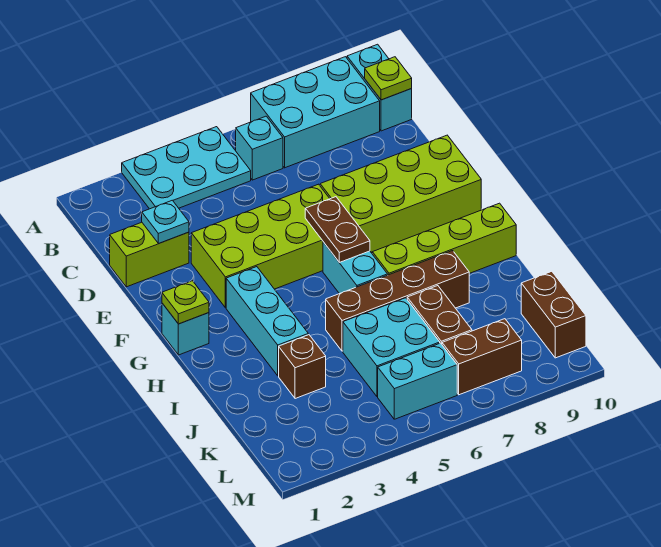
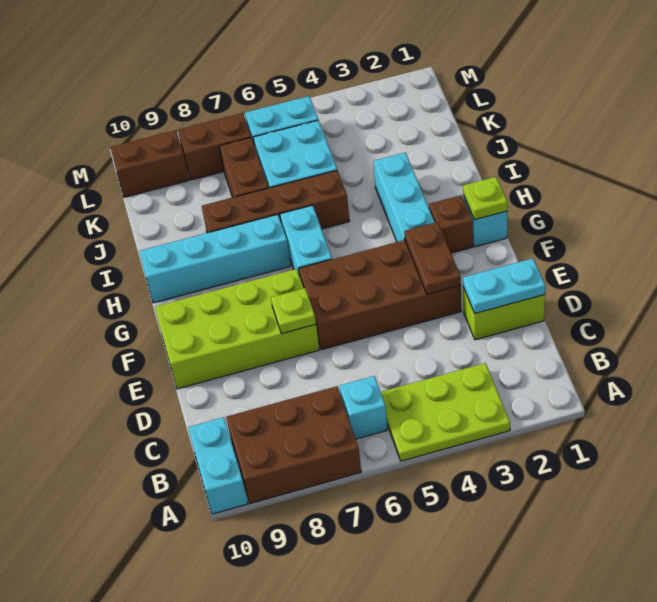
cyan 2x3 plate [122,127,251,209] -> lime 2x3 plate [381,363,510,461]
cyan 2x3 brick [251,57,380,168] -> brown 2x3 brick [226,386,361,503]
lime 1x1 plate [365,57,412,100] -> lime 1x1 plate moved to [271,288,316,334]
cyan 1x1 plate [142,200,189,243] -> cyan 1x2 plate [463,258,545,313]
lime 2x4 brick [191,184,330,308] -> brown 2x4 brick [299,240,461,350]
brown 1x2 plate [305,197,370,262] -> brown 1x2 plate moved to [404,222,461,294]
lime 1x4 brick [372,203,516,275] -> cyan 1x4 brick [139,214,291,303]
brown 1x1 brick [279,335,326,399] -> brown 1x1 brick moved to [429,195,473,253]
brown 1x2 brick [521,271,586,358] -> brown 1x2 brick turned to [110,130,189,197]

